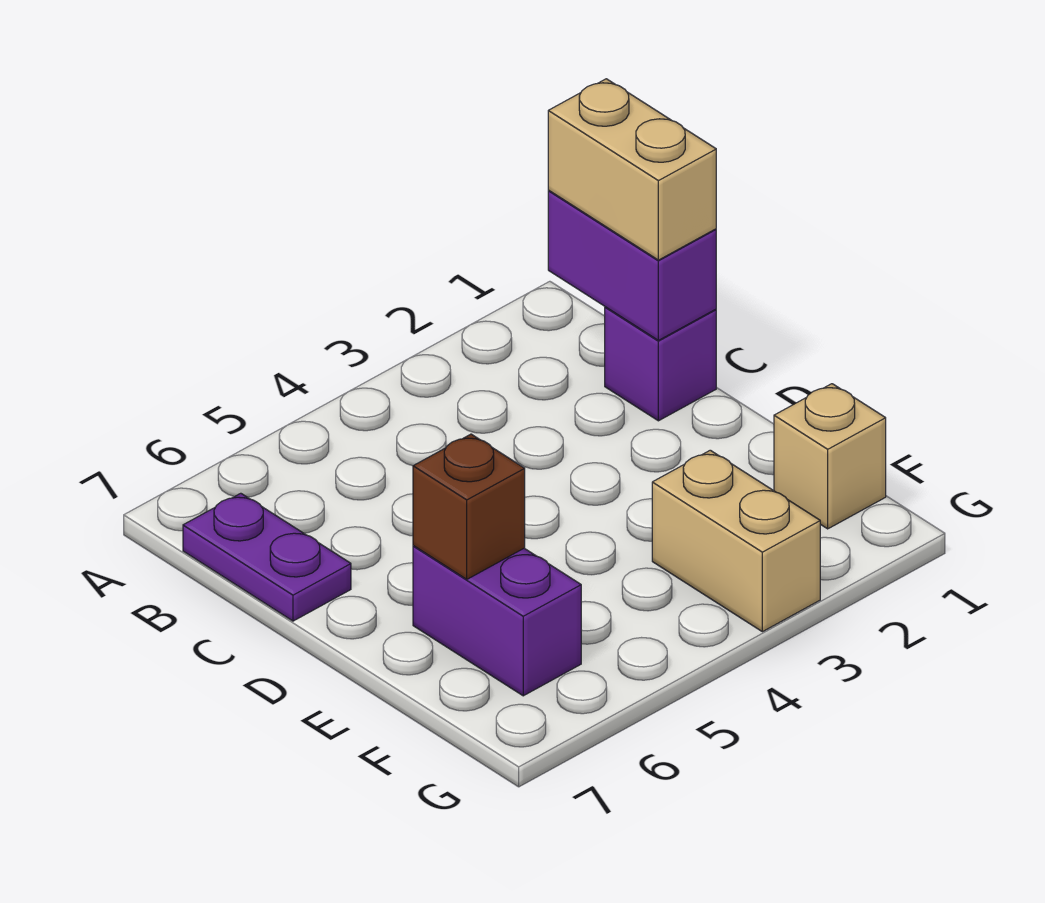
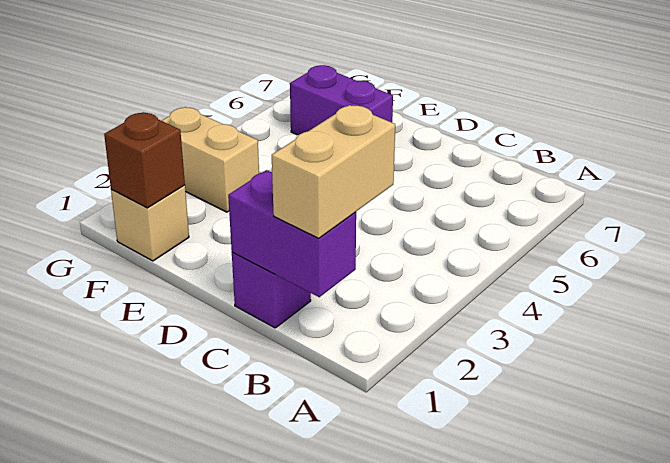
tan 1x2 brick [548,79,716,260] -> tan 1x2 brick turned to [272,105,395,238]
purple 1x2 plate [183,493,351,621] -> none
brown 1x1 brick [413,434,525,579] -> brown 1x1 brick moved to [104,112,185,208]

